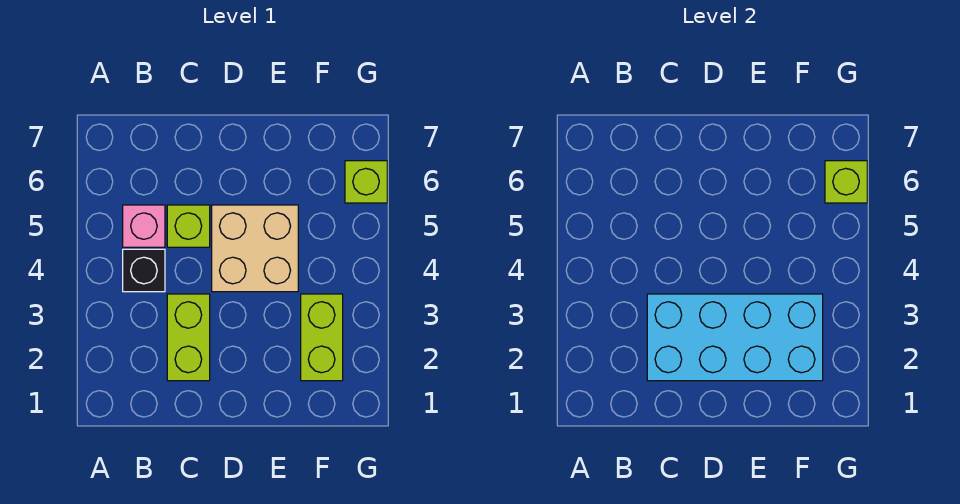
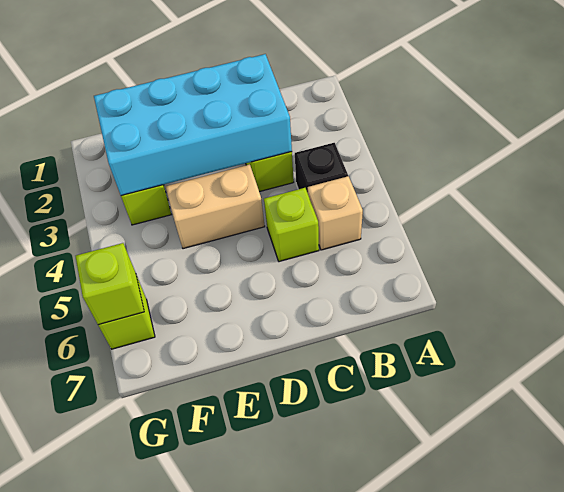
pink 1x1 brick [123,205,165,247] -> tan 1x1 brick [308,176,363,250]
tan 2x2 brick [212,205,298,292] -> tan 1x2 brick [166,164,265,249]

